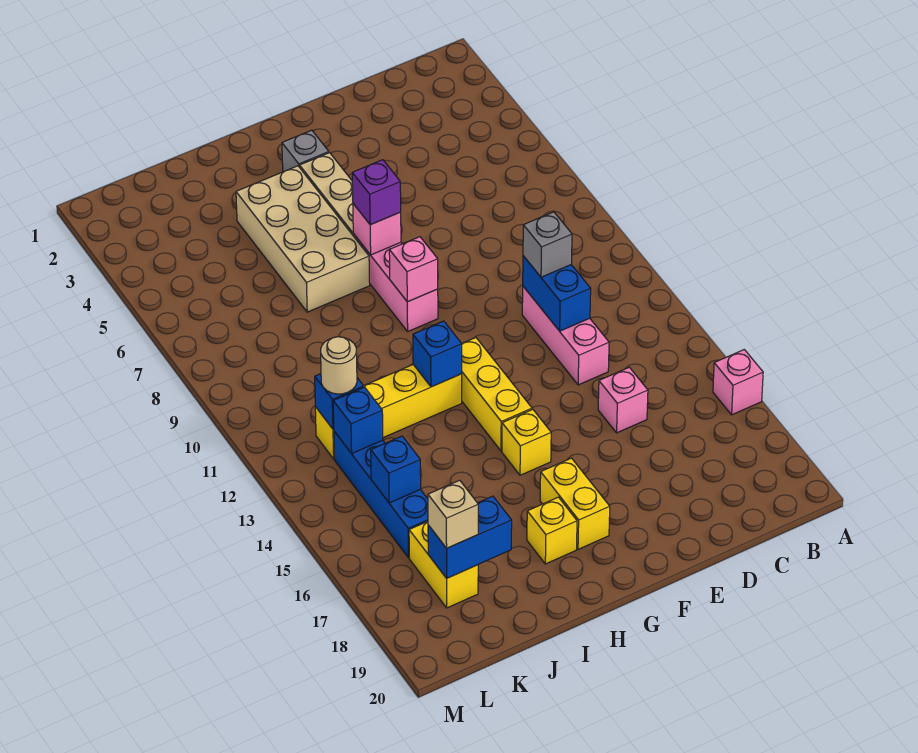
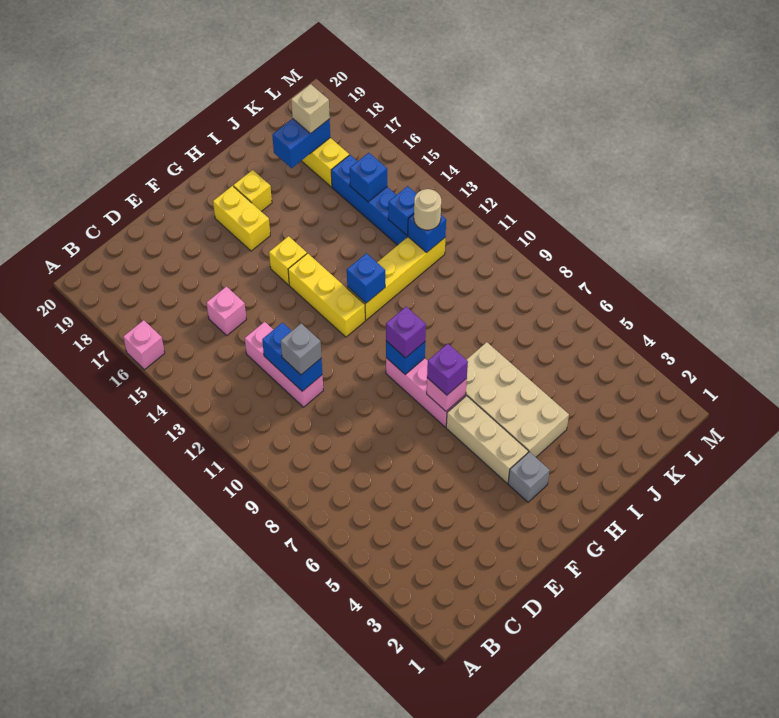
pink 1x1 brick [389,237,438,302] -> blue 1x1 brick [386,341,425,375]
none -> purple 1x1 brick [386,307,426,358]

